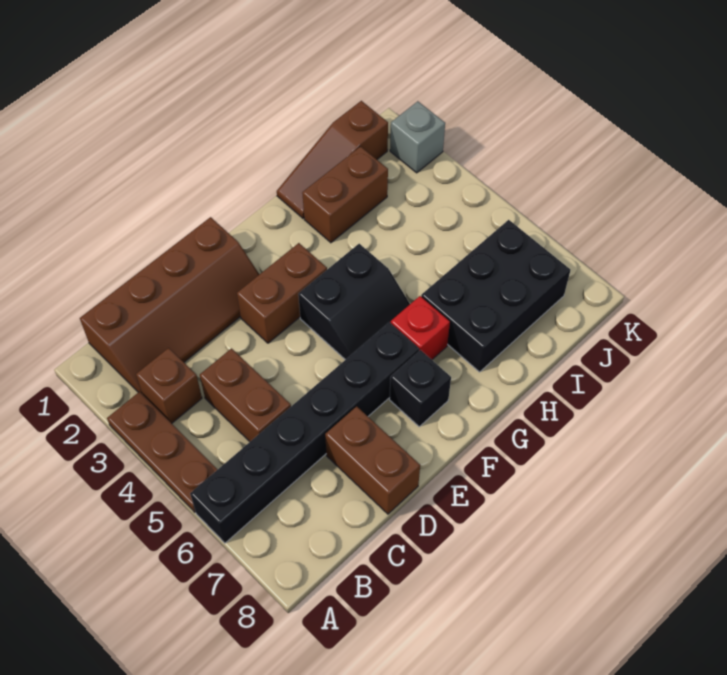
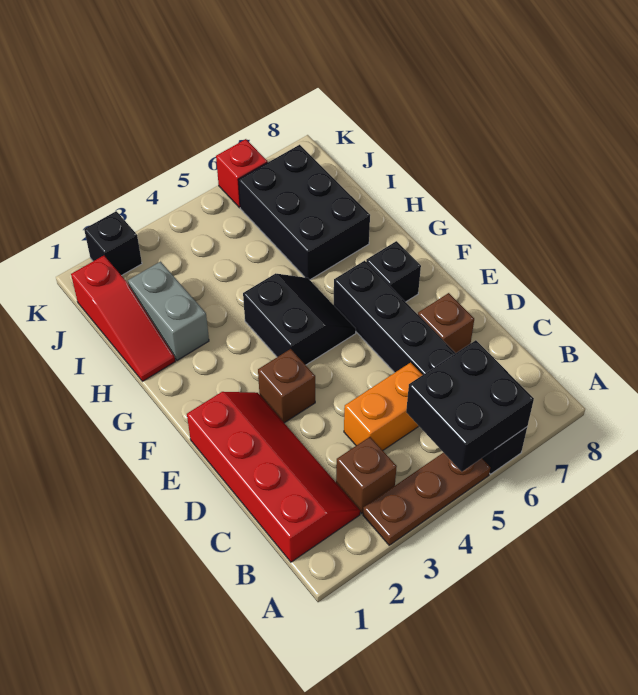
none -> black 2x2 brick [406,340,534,472]
brown 2x4 slope [80,217,259,393] -> red 2x4 slope [187,392,360,562]
brown 1x2 brick [200,349,291,442] -> orange 1x2 brick [344,362,422,450]
brown 1x2 brick [325,406,420,514] -> brown 1x1 brick [418,293,474,353]
brown 1x2 brick [237,243,327,343] -> brown 1x1 brick [258,349,315,423]
red 1x1 brick [391,296,450,360] -> red 1x1 brick moved to [216,139,268,208]
brown 1x3 slope [277,101,388,218] -> red 1x3 slope [71,256,175,381]
brown 1x2 brick [302,146,388,243] -> grey 1x2 brick [128,262,209,360]
grey 1x1 brick [390,101,445,173] -> black 1x1 brick [84,211,142,276]

